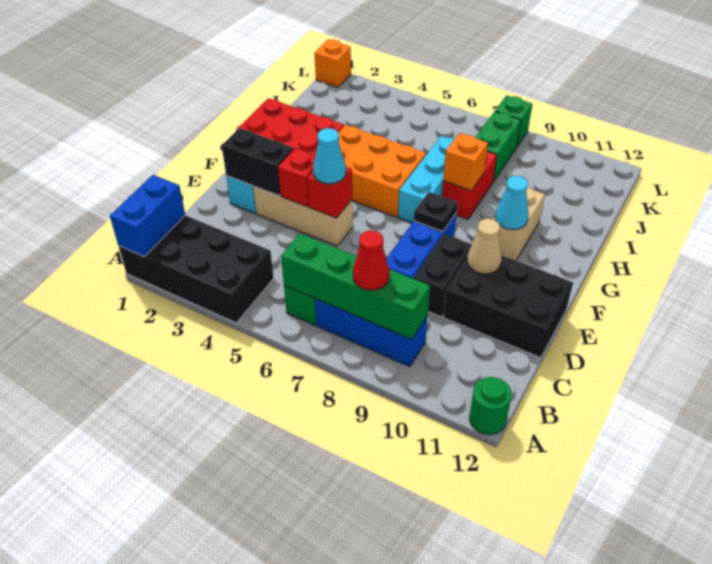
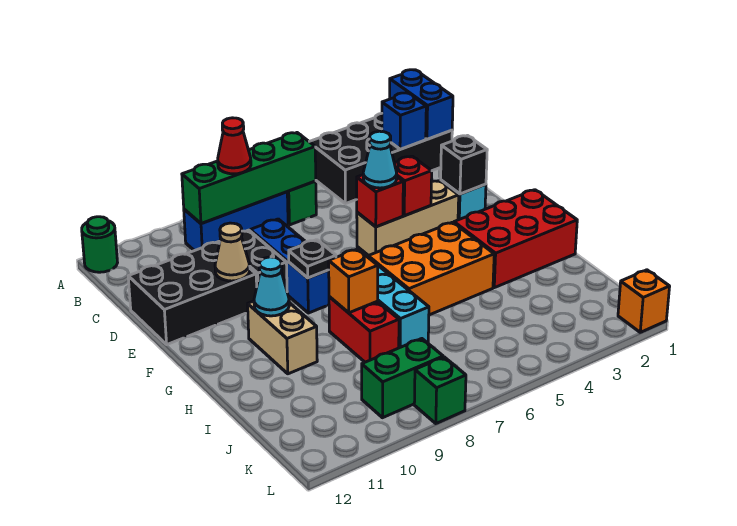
none -> blue 1x1 brick [382,93,426,149]
black 1x2 brick [222,128,294,196] -> black 1x1 brick [441,136,487,194]
green 1x2 brick [475,111,521,181] -> green 1x2 brick turned to [362,339,443,418]

